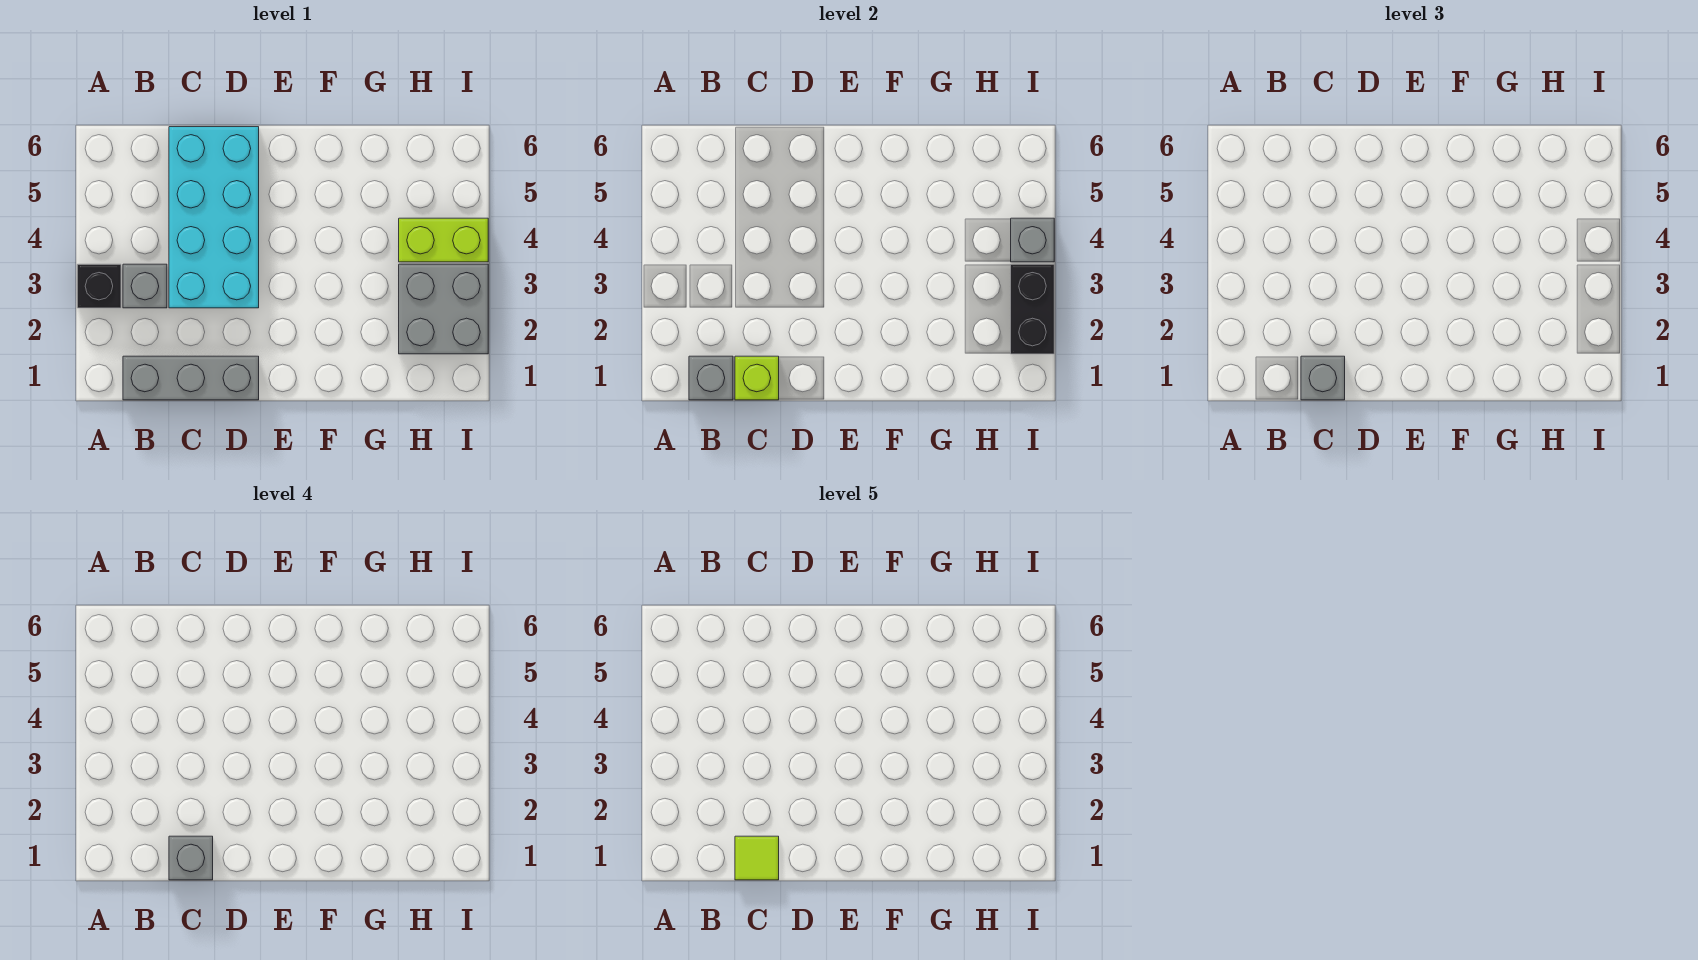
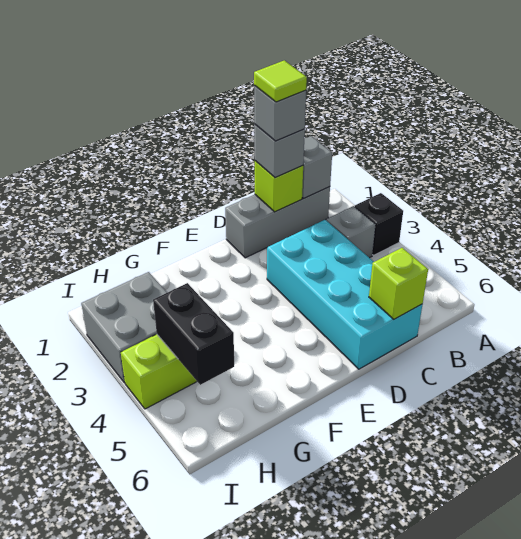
none -> lime 1x1 brick [369,248,428,319]
black 1x2 brick [1011,264,1054,354] -> black 1x2 brick moved to [153,283,234,385]
grey 1x1 brick [1011,218,1054,262] -> none

